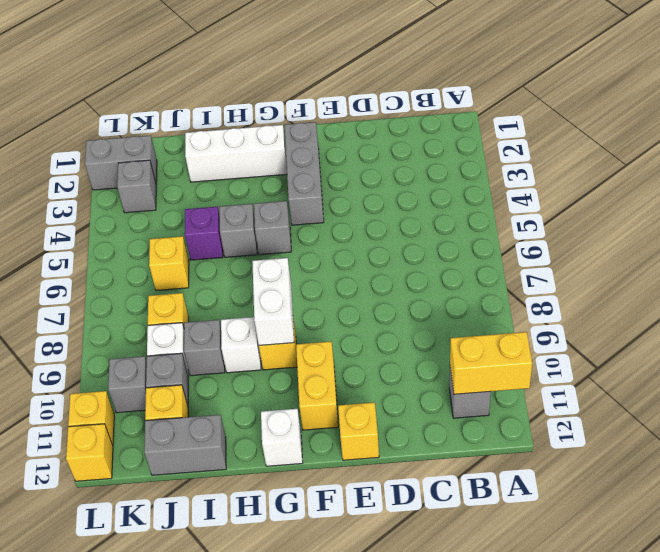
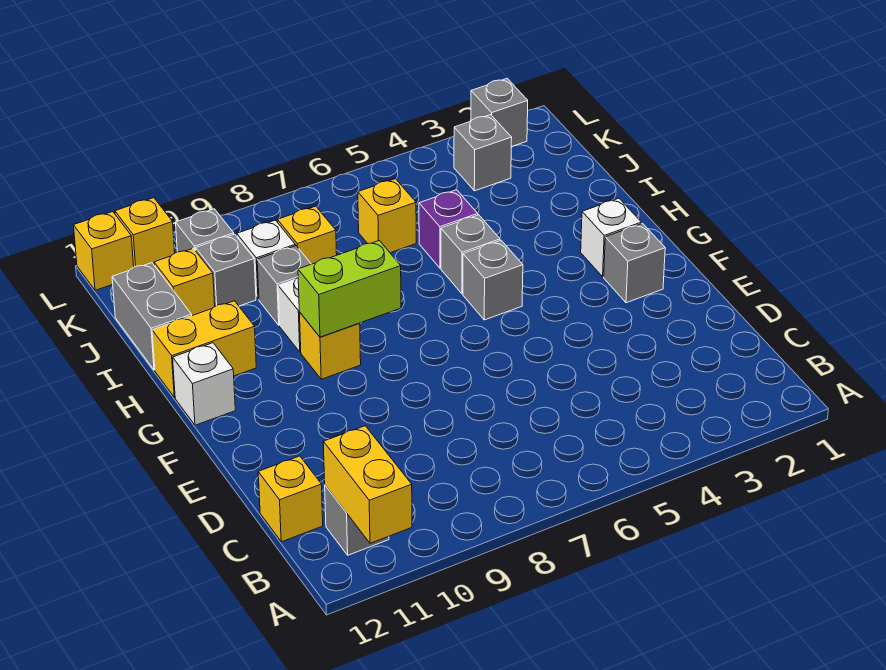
yellow 1x1 brick [338,402,379,460] -> yellow 1x1 brick moved to [258,456,323,542]
grey 1x3 brick [285,122,324,225] -> grey 1x1 brick [604,224,665,303]
yellow 1x2 brick [296,342,338,430] -> yellow 1x2 brick moved to [152,301,256,397]
white 1x3 brick [185,125,287,182] -> white 1x1 brick [581,198,641,277]
white 1x2 brick [252,258,294,345] -> lime 1x2 brick [298,241,401,337]
grey 1x2 brick [85,135,157,190] -> grey 1x1 brick [471,79,528,147]

